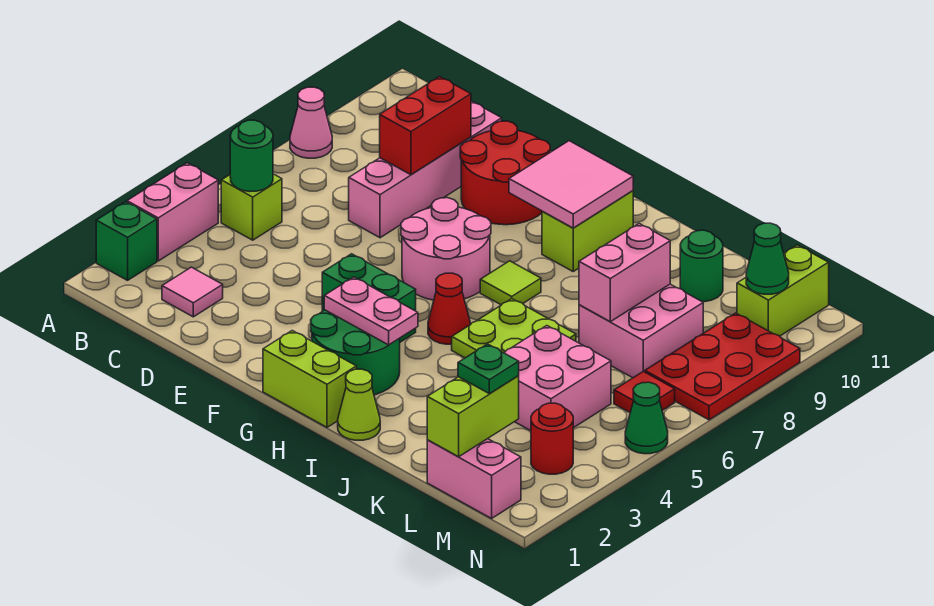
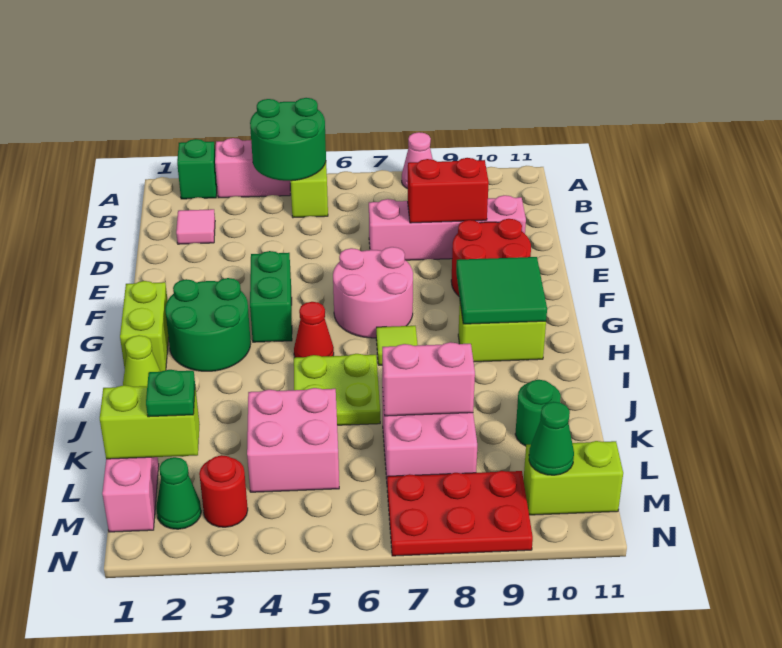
green 1x1 round brick [230,120,273,192] -> green 2x2 round brick [250,98,326,181]
pink 1x2 plate [324,277,418,345] -> none
pink 2x2 tile [509,141,633,228] -> green 2x2 tile [456,257,547,324]
red 1x1 tile [614,371,675,412] -> none
green 1x1 cone [625,382,668,454] -> green 1x1 cone moved to [156,457,201,529]

